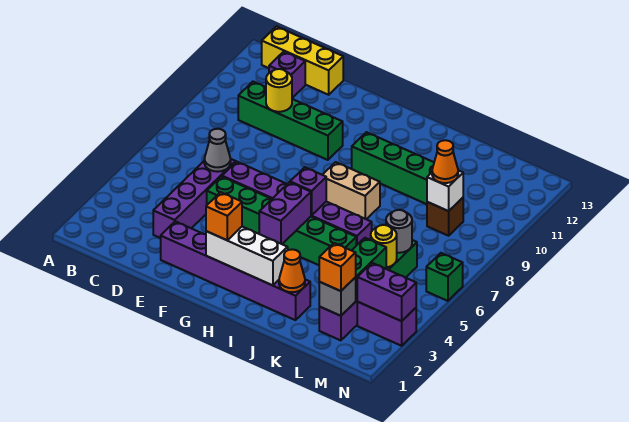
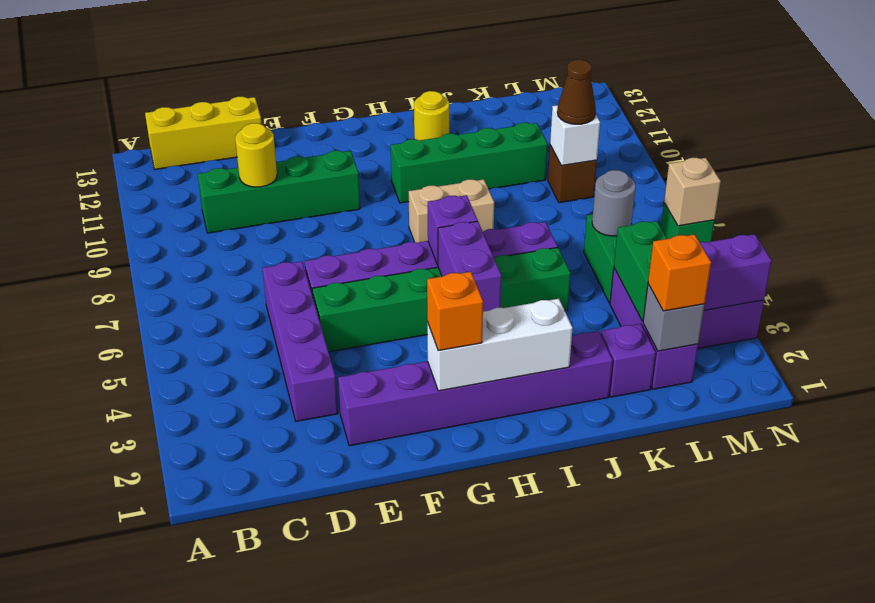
purple 1x1 brick [269,52,305,98] -> purple 1x1 brick moved to [601,324,656,397]
grey 1x1 cone [204,129,231,172] -> none
orange 1x1 cone [279,249,305,292] -> none
yellow 1x1 round brick [371,225,397,267] -> yellow 1x1 round brick moved to [414,91,449,140]
orange 1x1 cone [432,140,458,183] -> brown 1x1 cone [557,60,596,124]
none -> tan 1x1 brick [664,158,721,226]

